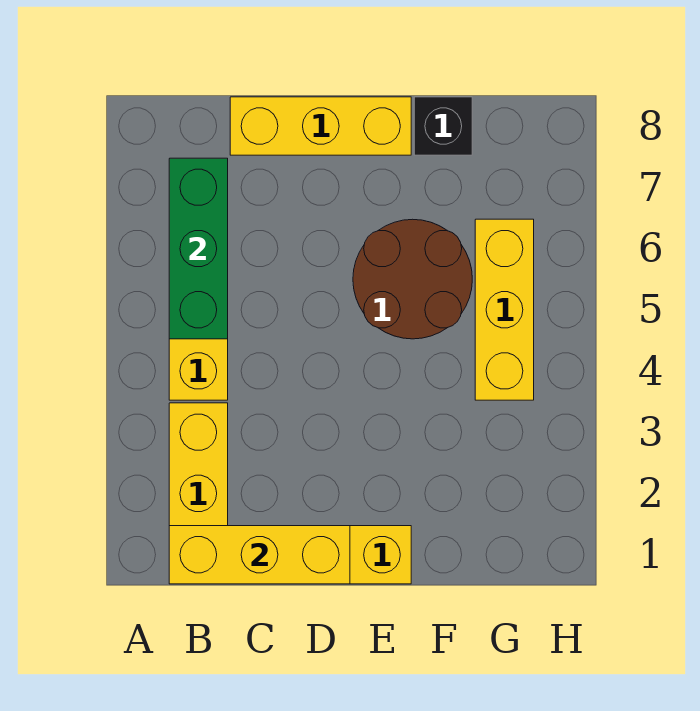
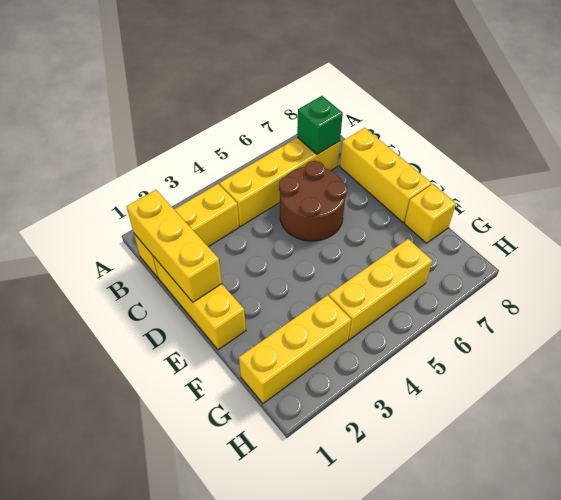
green 1x3 brick [169,158,228,339] -> green 1x1 brick [297,96,343,154]
brown 2x2 round brick [353,219,472,339] -> brown 2x2 round brick moved to [279,161,347,241]
black 1x1 brick [414,97,472,155] -> yellow 1x1 brick [404,184,456,243]
none -> yellow 1x3 brick [239,295,351,403]

